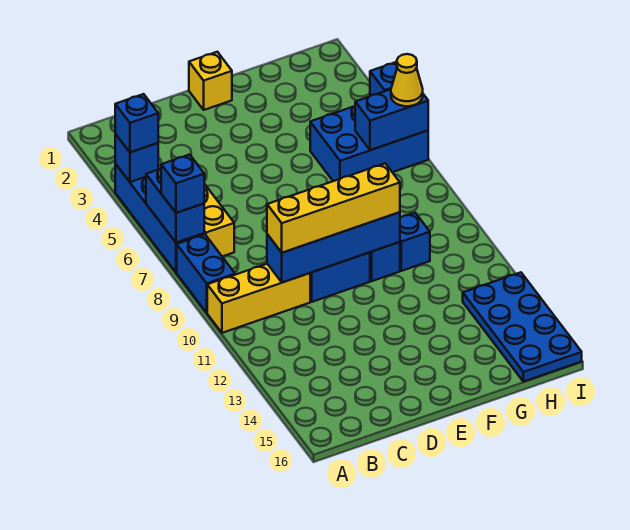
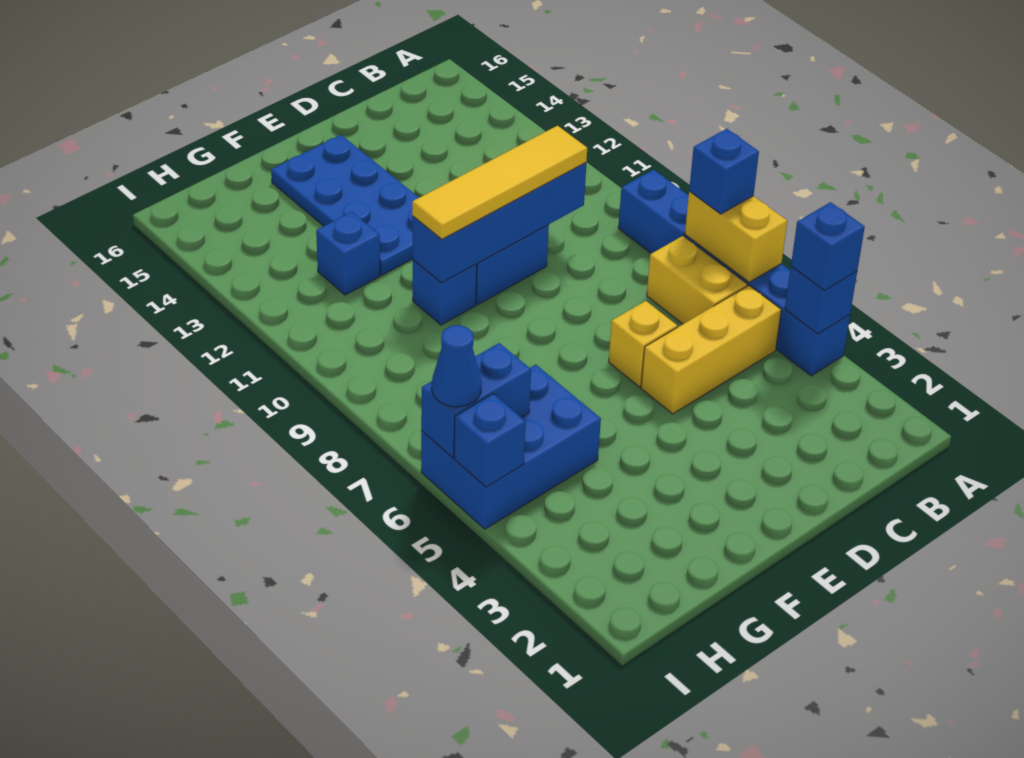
blue 1x2 brick [146,169,204,243] -> yellow 1x2 brick [685,191,787,282]
yellow 1x3 brick [207,264,310,333] -> yellow 1x3 brick moved to [641,285,781,414]
yellow 1x4 brick [267,163,400,253] -> yellow 1x4 tile [412,126,587,239]
yellow 1x1 brick [189,52,232,110] -> yellow 1x1 brick moved to [609,301,677,387]
blue 1x1 brick [400,213,430,271] -> blue 1x1 brick moved to [316,212,380,295]
blue 2x4 plate [463,272,582,382] -> blue 2x4 plate moved to [271,135,419,275]
yellow 1x1 cone [391,54,423,106] -> blue 1x1 cone [432,325,482,407]

